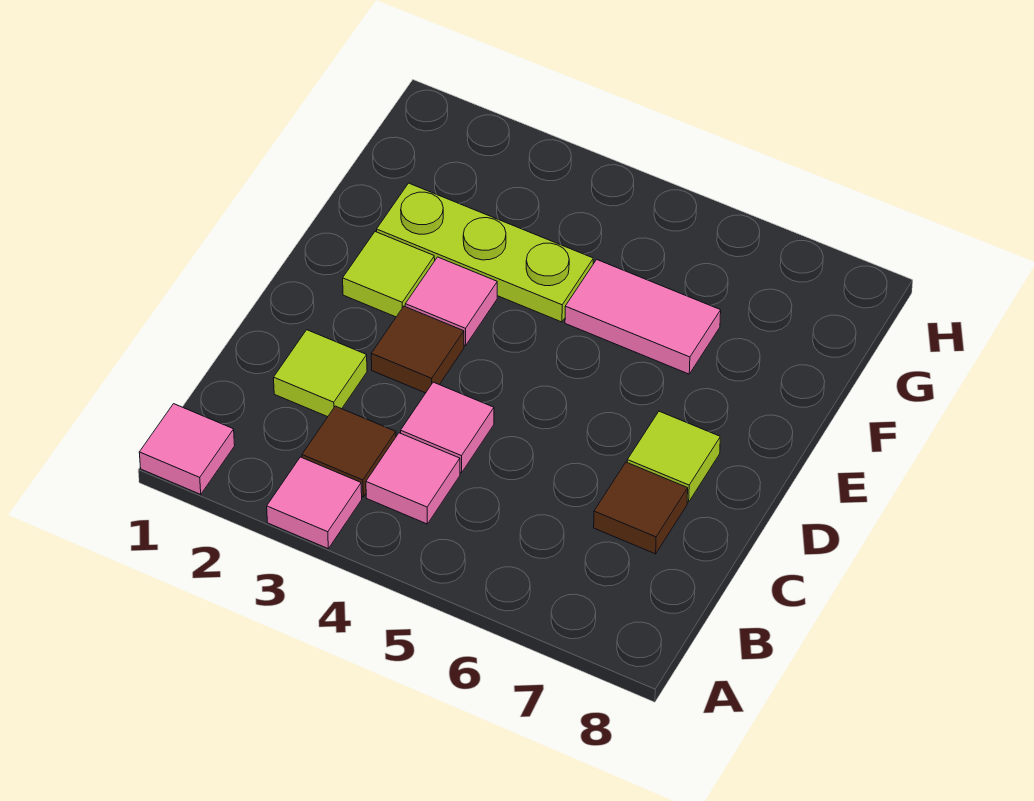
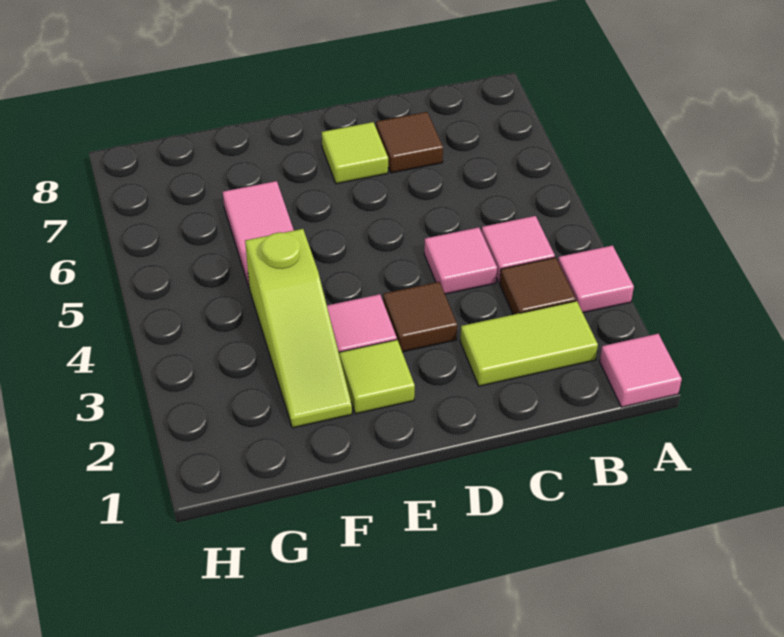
lime 1x1 tile [274,330,367,417] -> lime 1x2 tile [460,301,598,386]
lime 1x3 plate [377,183,593,322] -> lime 1x3 slope [245,229,352,428]

